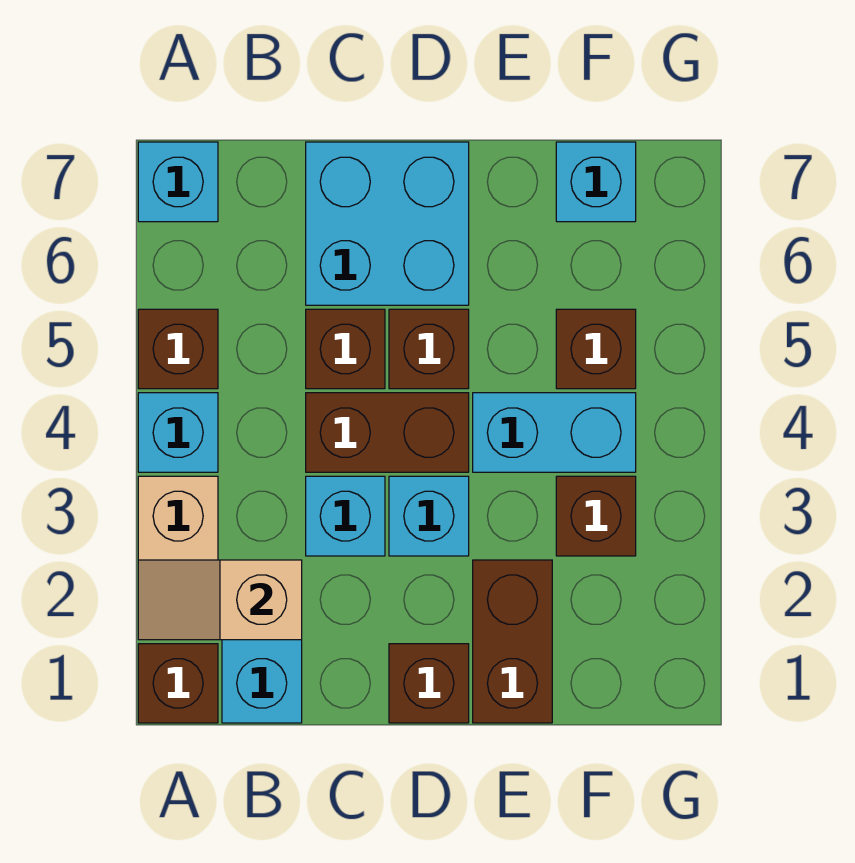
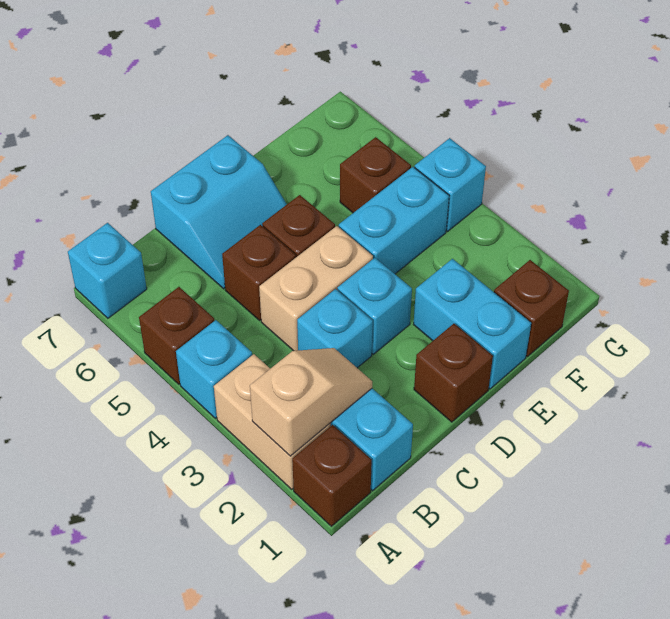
tan 1x2 slope [138,560,302,640] -> tan 1x2 slope turned to [250,348,372,456]
brown 1x2 brick [306,393,469,472] -> tan 1x2 brick [259,226,373,351]
cyan 2x2 brick [306,142,469,305] -> cyan 2x2 slope [151,135,287,289]
brown 1x2 brick [473,560,552,723] -> cyan 1x2 brick [414,259,531,389]
brown 1x1 brick [556,476,636,556] -> brown 1x1 brick moved to [494,260,569,356]
cyan 1x1 brick [556,142,636,222] -> cyan 1x1 brick moved to [415,138,486,231]

